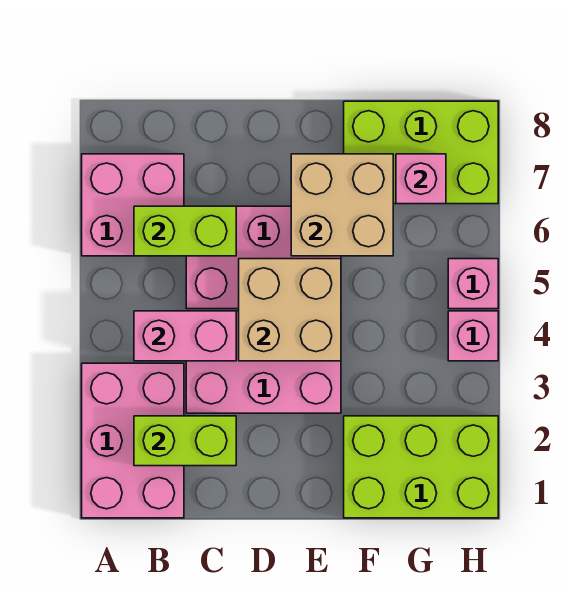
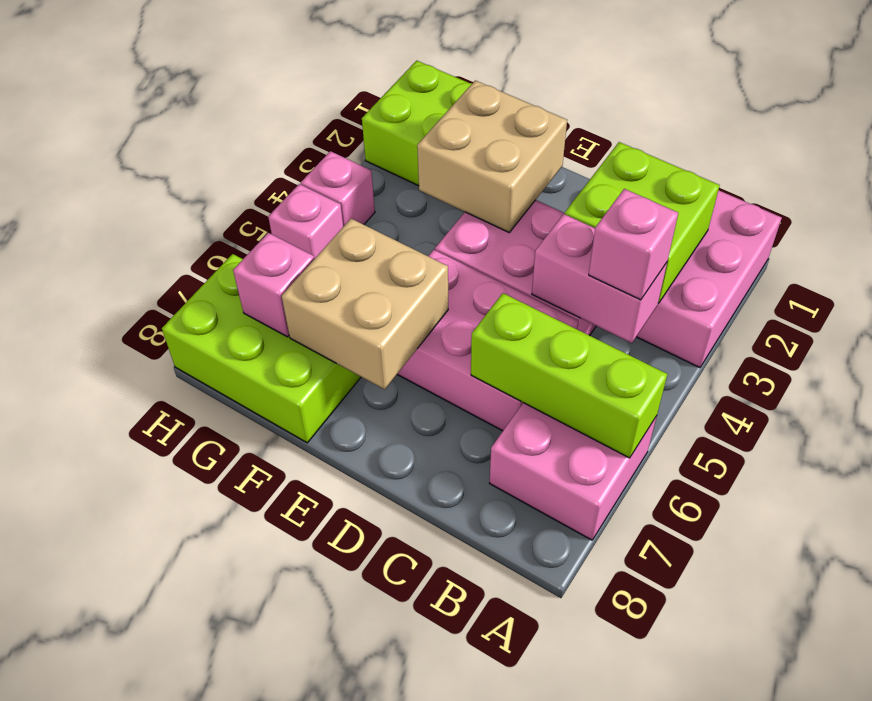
lime 1x2 brick [134,416,236,466] -> lime 2x2 brick [565,142,720,303]
none -> pink 1x1 brick [589,189,678,300]
lime 1x2 brick [134,206,236,256] -> lime 1x3 brick [471,293,667,458]
tan 2x2 brick [239,259,341,361] -> tan 2x2 brick moved to [417,80,567,232]

